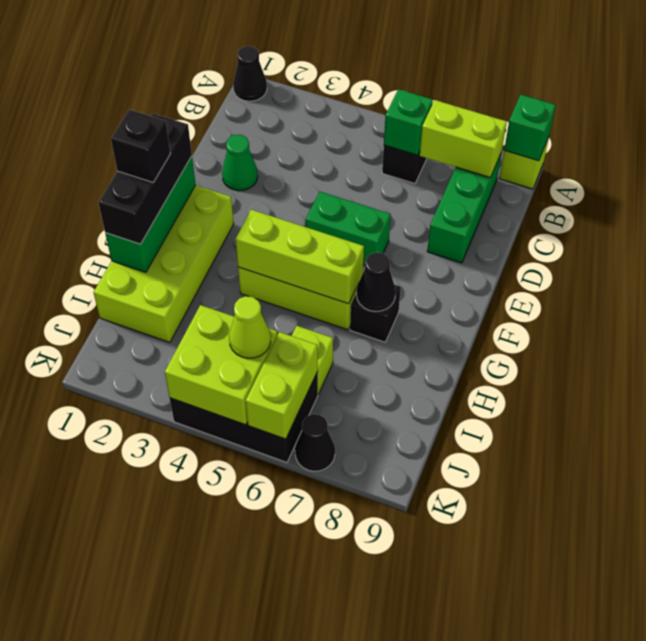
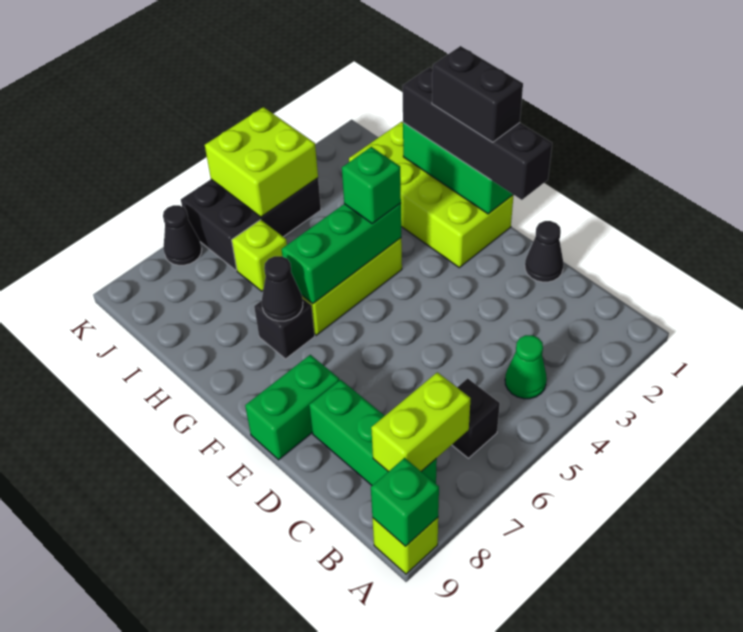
black 1x1 cone [233,46,267,101] -> black 1x1 cone moved to [525,221,564,282]
green 1x1 brick [384,89,433,155] -> green 1x1 brick moved to [342,147,401,224]
green 1x1 cone [222,135,258,191] -> green 1x1 cone moved to [505,335,547,399]
green 1x2 brick [306,192,391,265] -> green 1x2 brick moved to [245,355,339,460]
black 1x3 brick [99,113,192,244] -> black 1x4 brick [403,67,552,200]
black 1x1 brick [111,110,171,182] -> black 1x2 brick [432,46,523,142]
lime 1x3 brick [236,210,364,304] -> green 1x3 brick [282,203,401,304]
lime 1x1 cone [229,296,271,358] -> none
lime 1x2 brick [246,332,318,439] -> none

